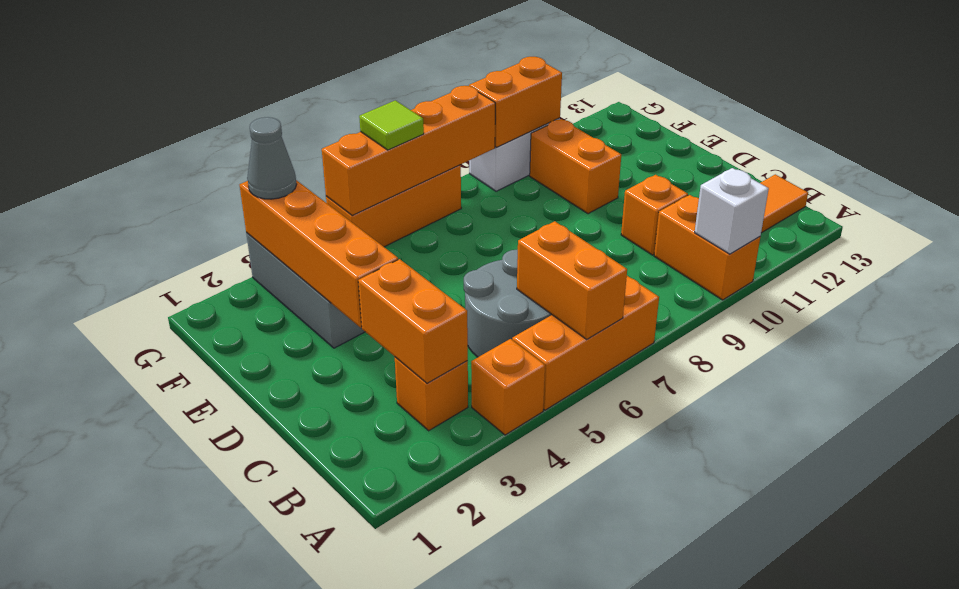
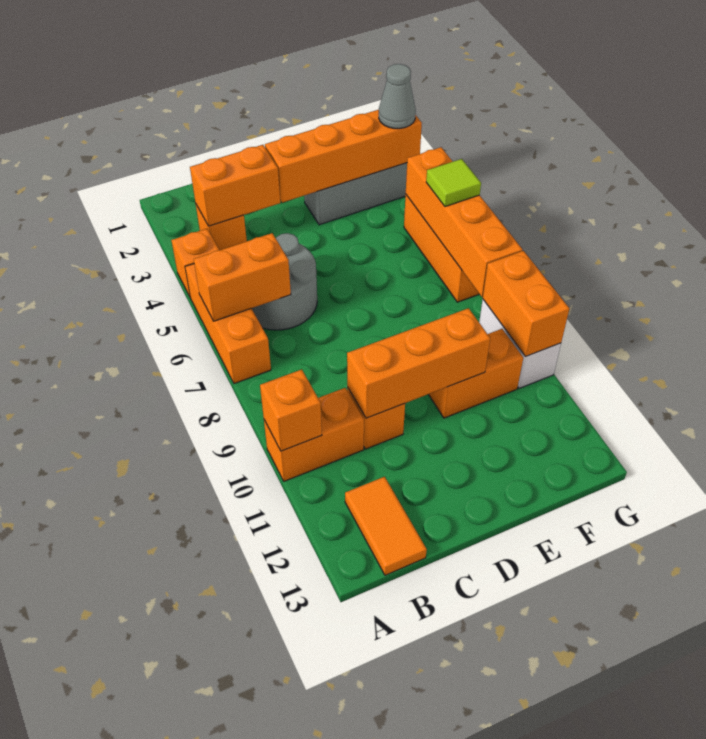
white 1x1 brick [695,168,769,254] -> orange 1x1 brick [260,369,322,451]
none -> orange 1x3 brick [347,308,490,418]

